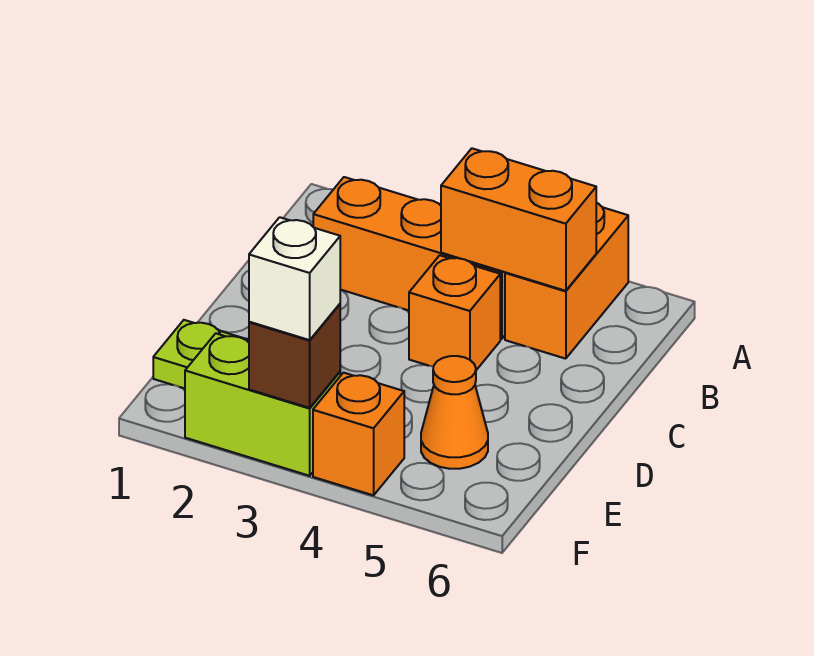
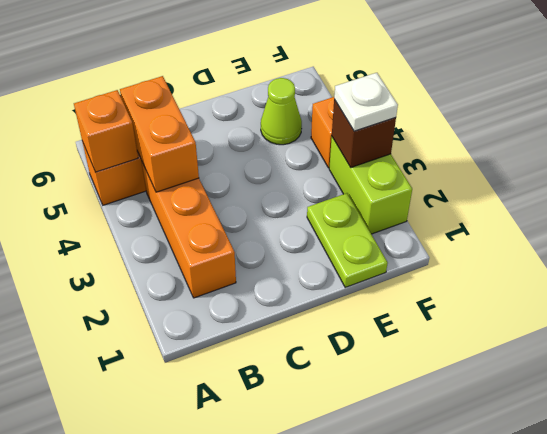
orange 1x1 brick [409,255,500,370] -> orange 1x1 brick moved to [74,90,138,172]
orange 1x1 cone [421,356,488,469] -> lime 1x1 cone [261,78,302,145]
white 1x1 brick [249,217,340,340] -> white 1x1 plate [334,73,398,131]

